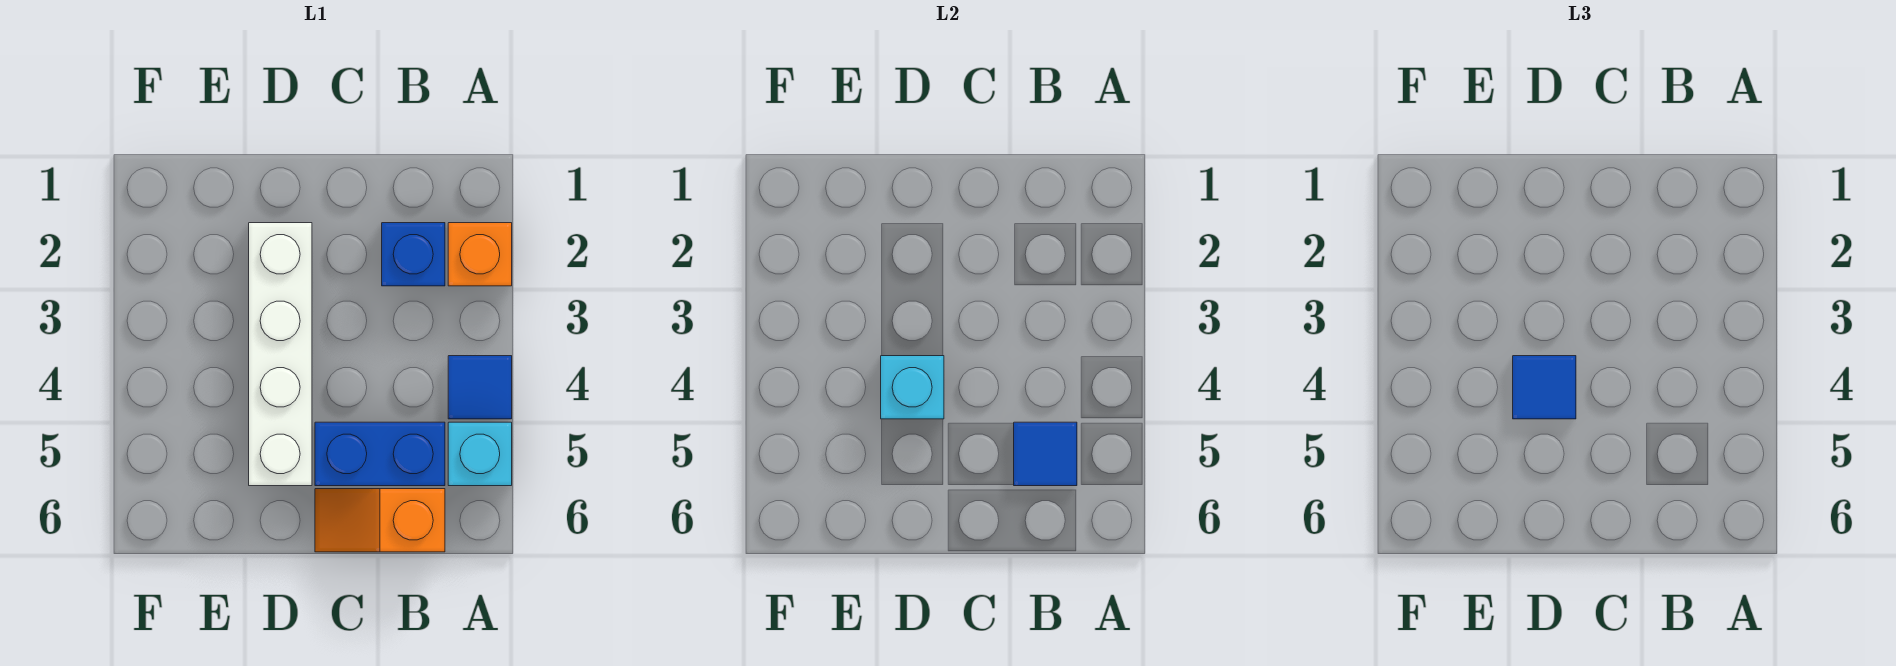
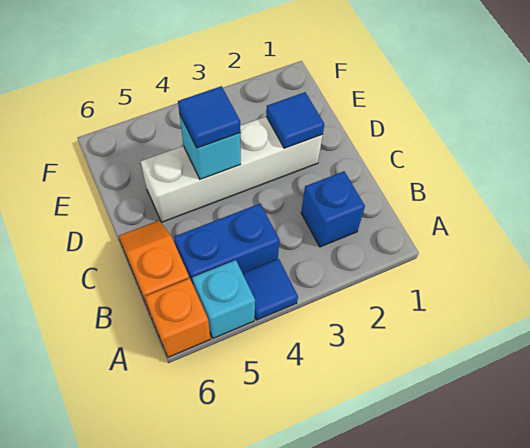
orange 1x1 brick [448,223,512,286] -> orange 1x1 brick moved to [145,278,210,357]
blue 1x2 brick [315,422,445,486] -> blue 1x2 brick turned to [174,204,280,284]
blue 1x1 tile [1014,422,1077,486] -> blue 1x1 tile moved to [266,92,324,148]

